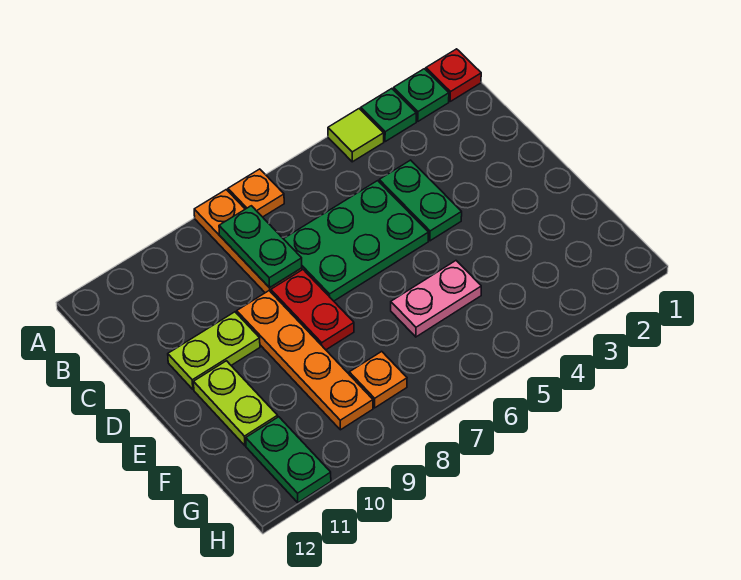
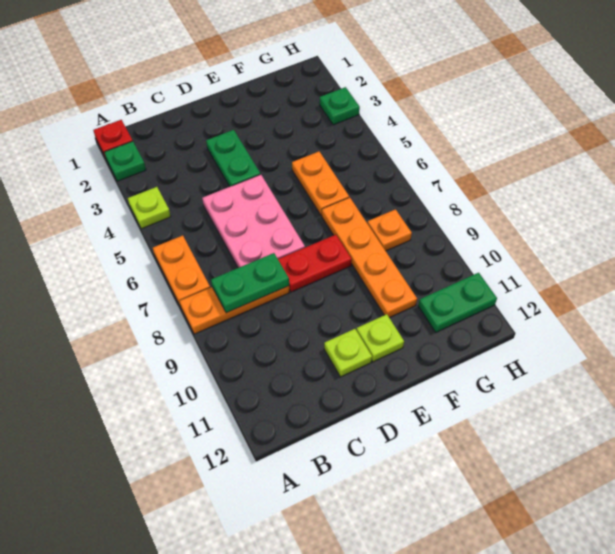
green 1x1 plate [361,89,416,142] -> green 1x1 plate moved to [320,87,360,125]
lime 1x1 tile [328,109,384,162] -> lime 1x1 plate [128,187,171,229]
orange 1x1 plate [228,169,284,217] -> orange 1x2 plate [153,236,210,305]
green 1x2 plate [379,160,462,241] -> green 1x2 plate turned to [206,130,260,187]
green 2x3 plate [284,181,428,301] -> pink 2x3 plate [202,174,305,268]
orange 1x4 plate [237,291,373,430] -> orange 1x4 plate turned to [322,197,417,318]
lime 1x2 plate [168,312,260,389] -> lime 1x1 plate [324,329,372,377]
lime 1x2 plate [194,361,278,445] -> lime 1x1 plate [356,314,404,362]
pink 1x2 plate [391,261,481,337] -> orange 1x2 plate [292,152,349,215]

